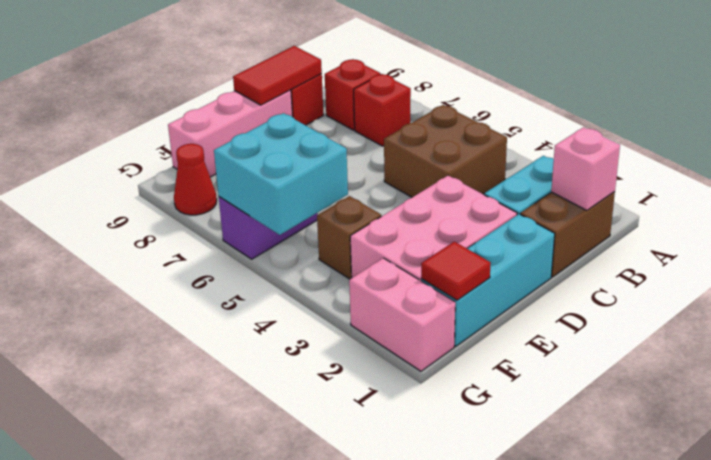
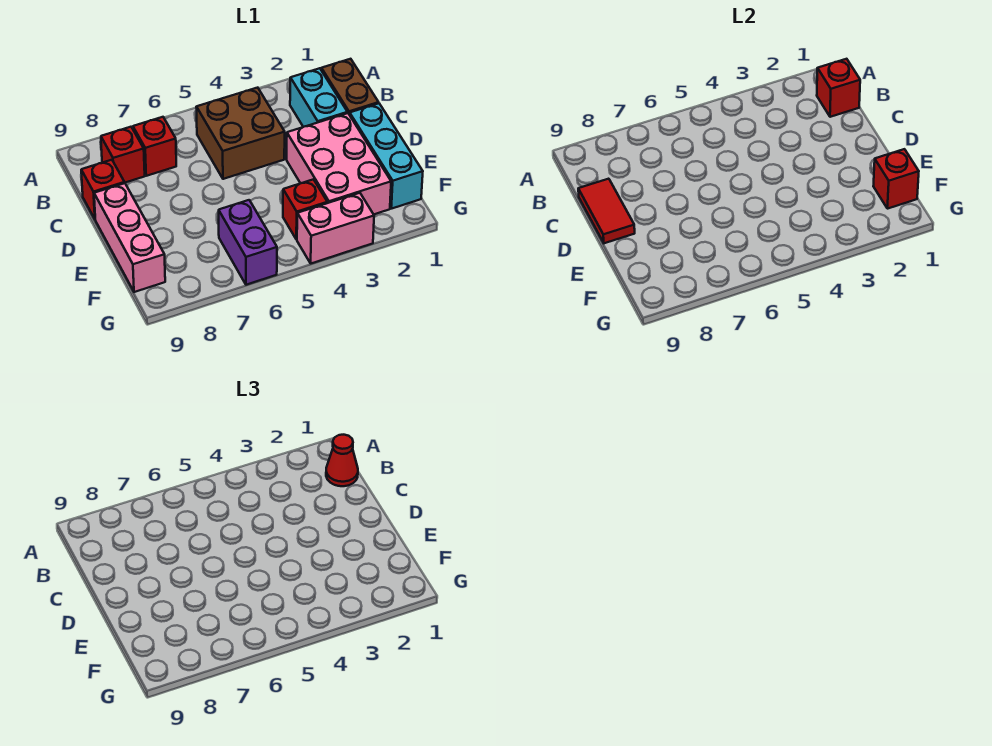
pink 1x1 brick [551,127,620,210] -> red 1x1 brick [817,59,860,117]
red 1x1 tile [421,242,490,300] -> red 1x1 brick [873,149,919,209]
brown 1x1 brick [317,196,381,279] -> red 1x1 brick [283,179,327,239]
cyan 2x2 brick [214,113,348,235] -> none
pink 1x2 brick [349,258,455,371] -> pink 1x2 brick moved to [297,193,374,263]
red 1x1 cone [174,144,217,215] -> red 1x1 cone moved to [326,435,358,486]

